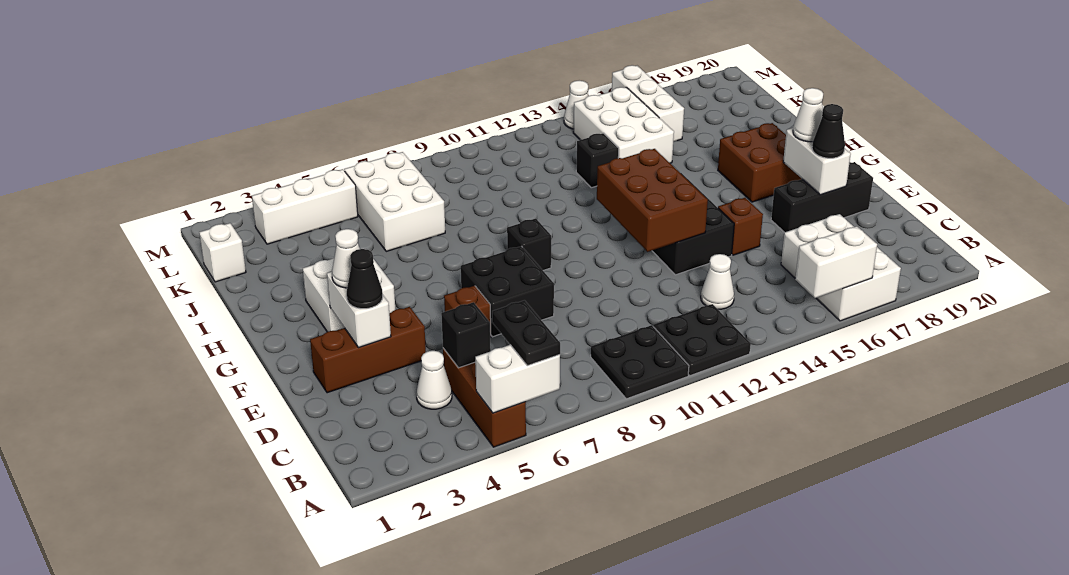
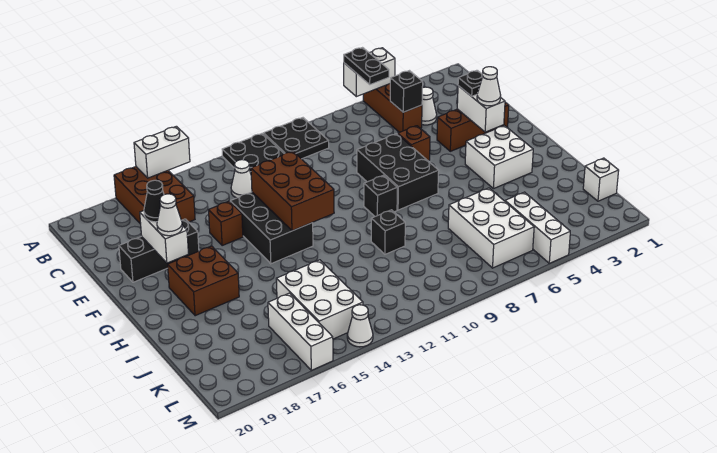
white 2x3 brick [781,214,901,321] -> brown 2x3 brick [114,167,195,224]
black 1x1 cone [347,249,383,309] -> black 1x1 plate [458,70,483,96]
black 2x2 brick [461,246,554,337] -> black 2x3 brick [357,134,439,210]
black 1x1 brick [576,133,619,188] -> black 1x1 brick moved to [371,210,405,254]
white 1x3 brick [252,169,358,244] -> white 1x3 brick turned to [505,192,570,263]

